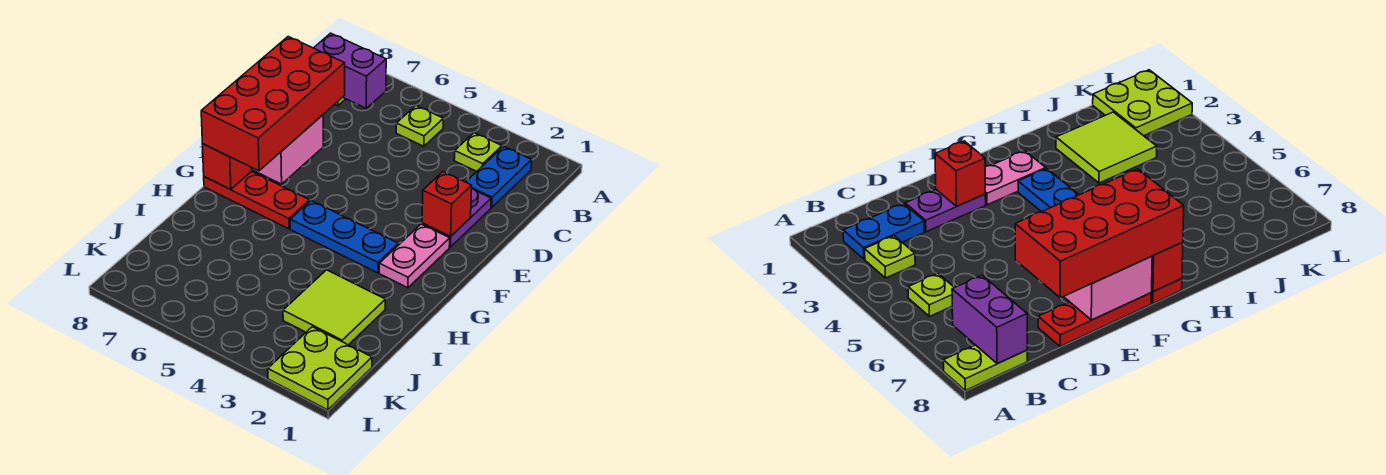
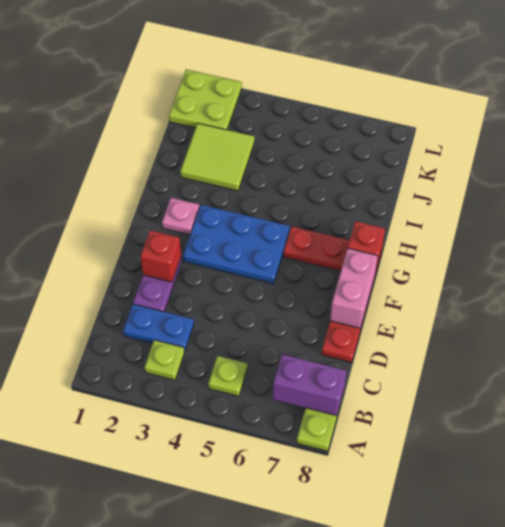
blue 1x2 plate [466,146,532,208] -> blue 1x2 plate turned to [123,304,194,351]
red 2x4 brick [201,37,345,171] -> none
pink 2x2 brick [252,115,323,184] -> pink 1x2 brick [330,248,378,328]
pink 1x2 plate [379,224,450,288] -> pink 1x1 plate [162,198,199,235]
blue 1x3 plate [290,201,398,273] -> blue 2x3 plate [183,205,290,284]

